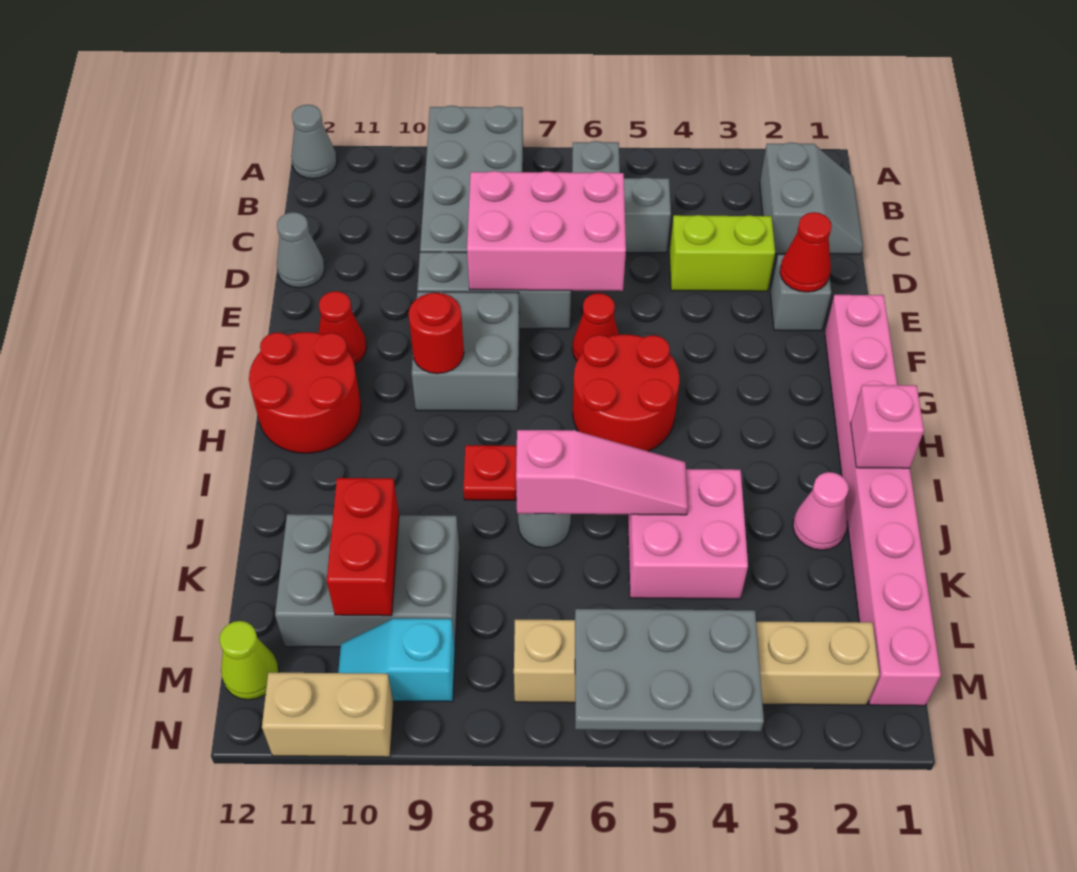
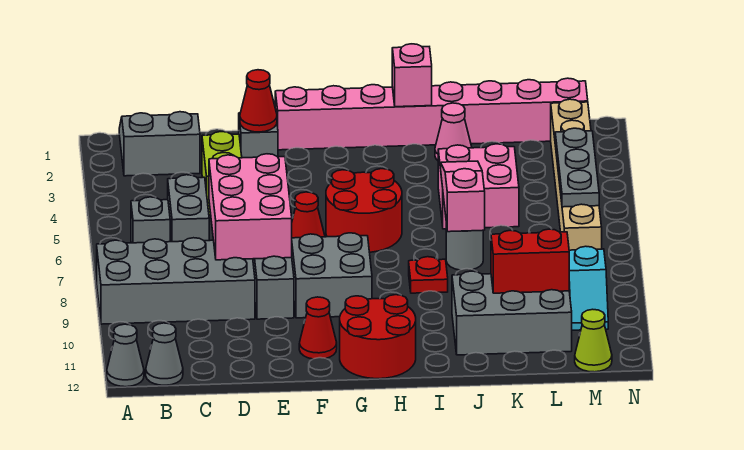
grey 1x1 cone [277,212,325,288] -> grey 1x1 cone moved to [146,323,183,385]
red 1x1 round brick [408,293,464,374] -> none
grey 2x3 brick [275,514,459,647] -> grey 2x3 brick turned to [452,271,572,355]
grey 2x3 plate [575,609,764,731] -> grey 1x3 plate [555,128,599,207]
tan 1x2 brick [262,673,394,757] -> none

